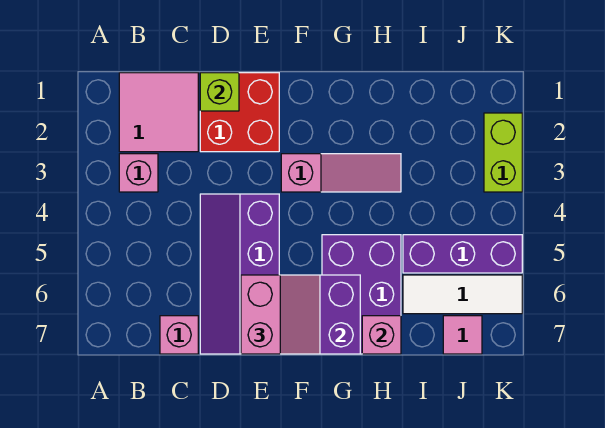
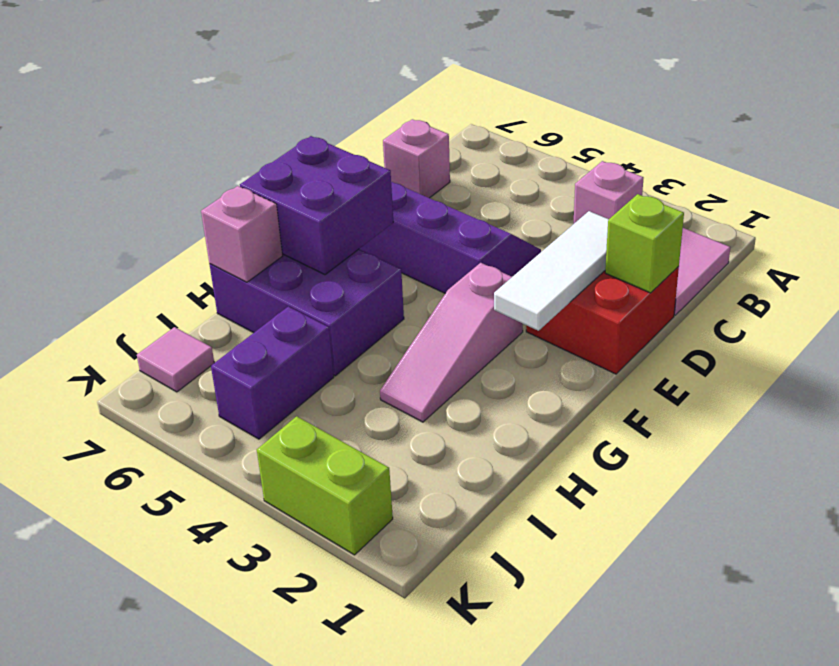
pink 2x2 slope [241,275,320,354] -> none
purple 1x3 brick [403,235,522,273] -> purple 1x2 brick [211,306,334,439]
white 1x3 tile [403,275,522,314] -> white 1x3 tile moved to [494,211,609,331]

